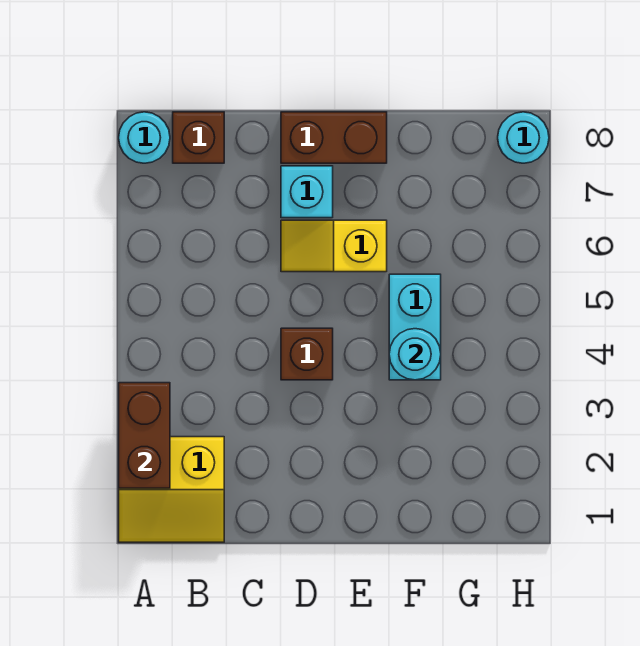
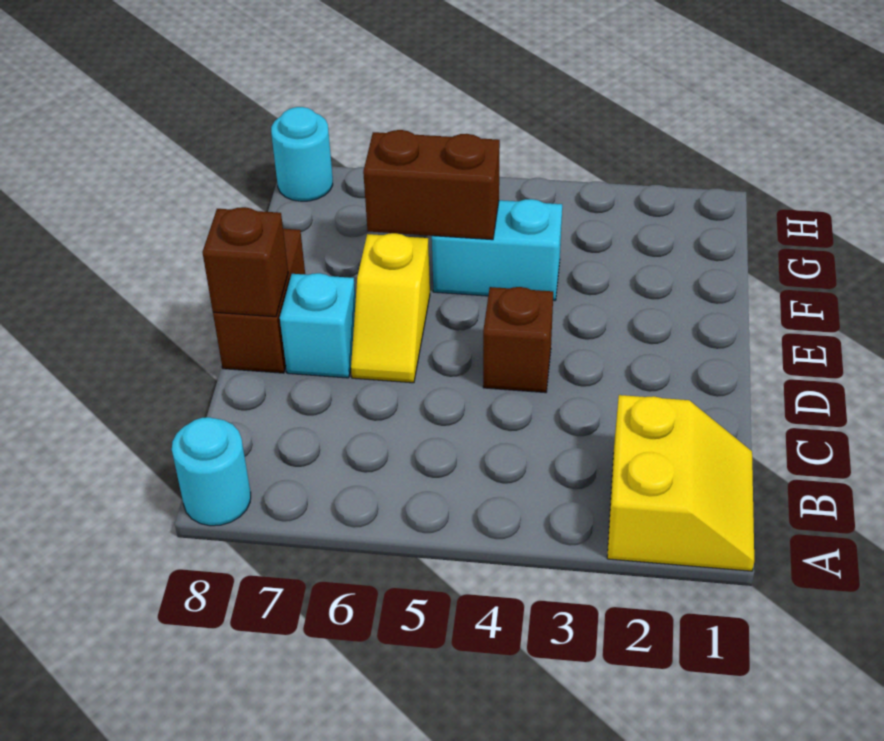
brown 1x2 brick [119,383,170,488] -> brown 1x2 brick moved to [363,130,500,240]
brown 1x1 brick [173,112,224,163] -> brown 1x1 brick moved to [202,207,288,317]
cyan 1x1 round brick [389,329,441,380] -> none

